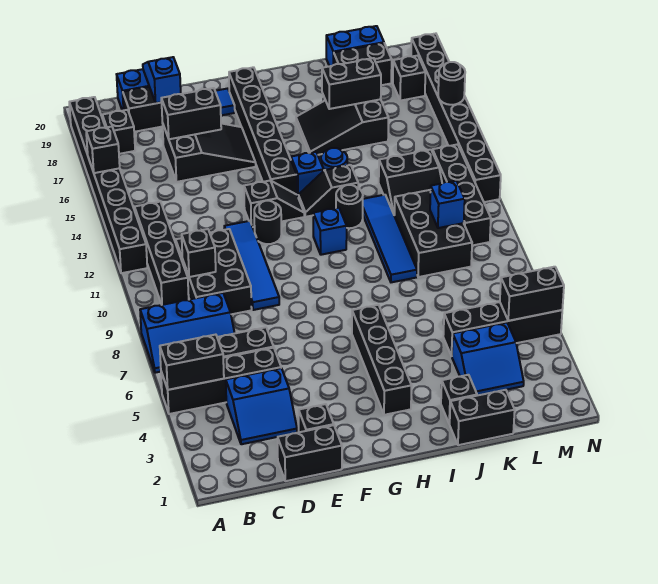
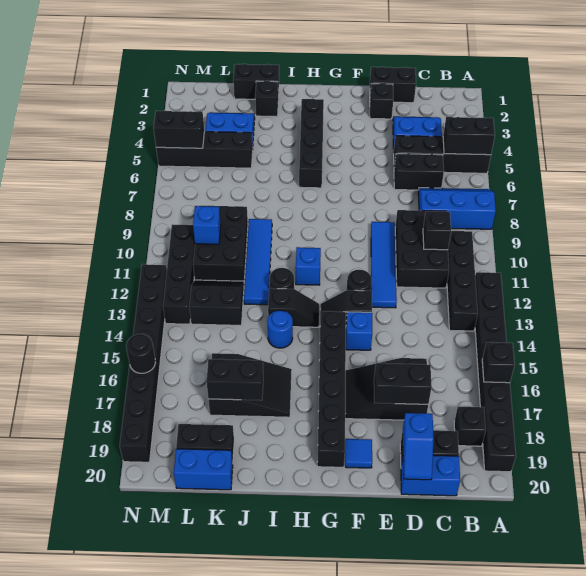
blue 1x1 brick [291,152,324,196] -> blue 1x1 brick moved to [346,312,372,350]
black 1x1 brick [393,56,425,101] -> none

